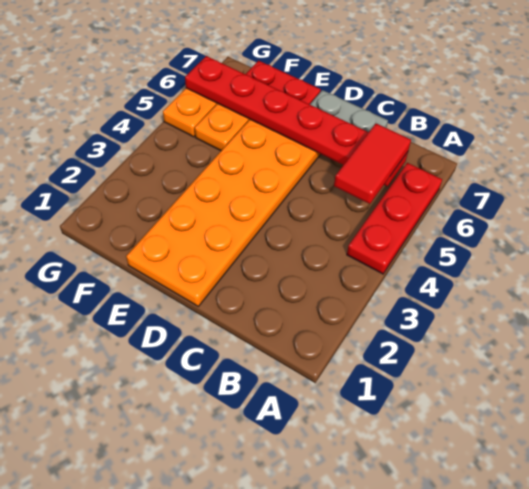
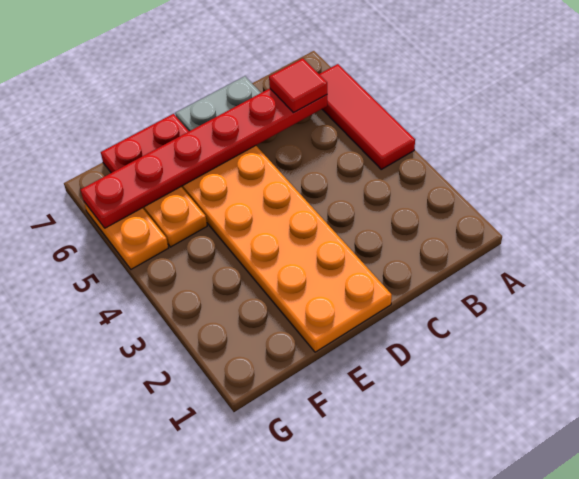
red 1x3 plate [347,163,442,274] -> red 1x3 tile [319,64,415,169]
red 1x2 tile [334,124,411,204] -> red 1x1 tile [269,58,327,112]

